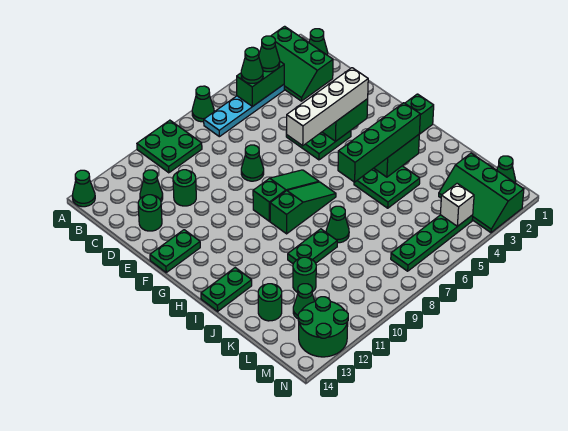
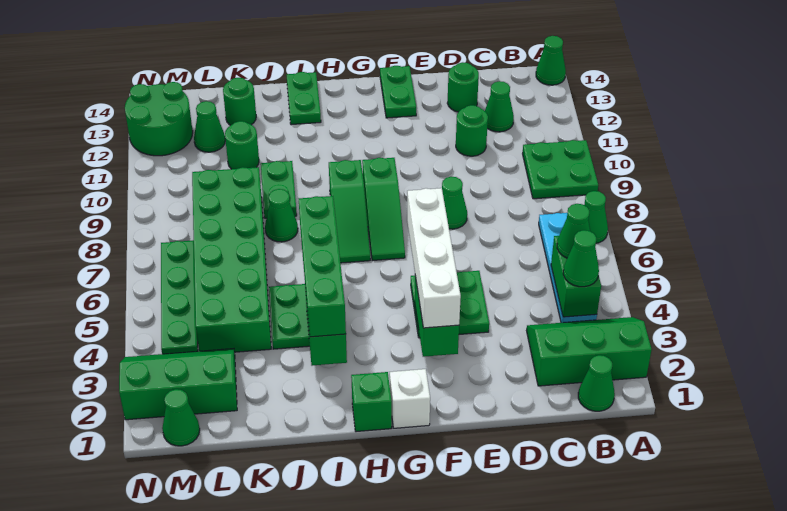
none -> green 2x6 brick [192,167,271,352]
white 1x1 brick [440,184,474,226] -> white 1x1 brick moved to [390,369,430,428]

